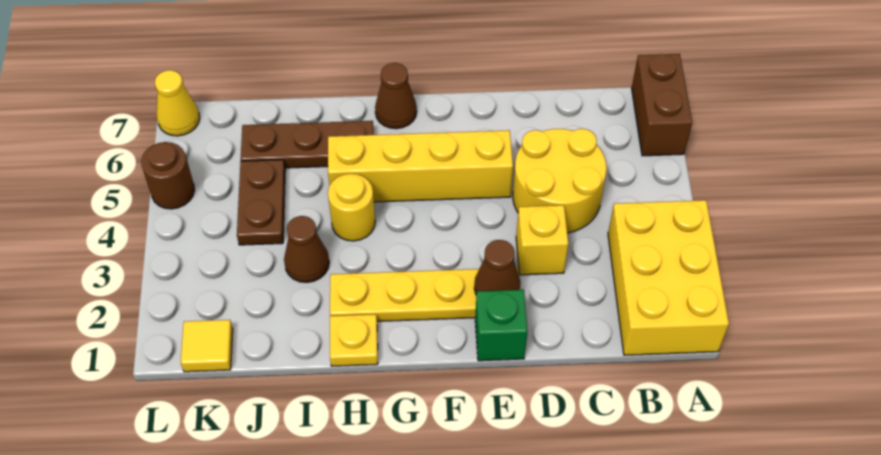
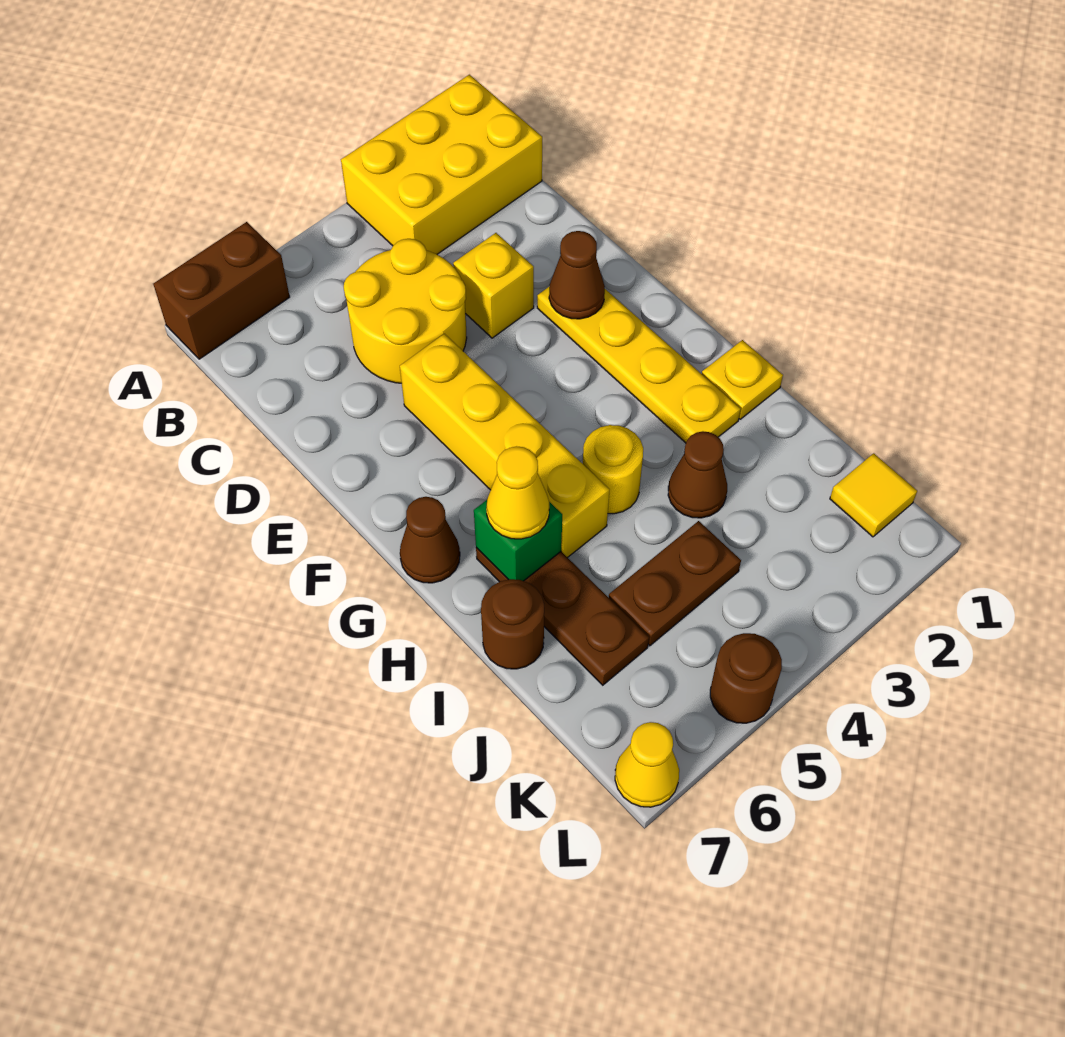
green 1x1 brick [475,290,528,361] -> green 1x1 brick moved to [474,500,562,581]
none -> yellow 1x1 cone [486,446,549,539]
none -> brown 1x1 round brick [481,579,544,669]

